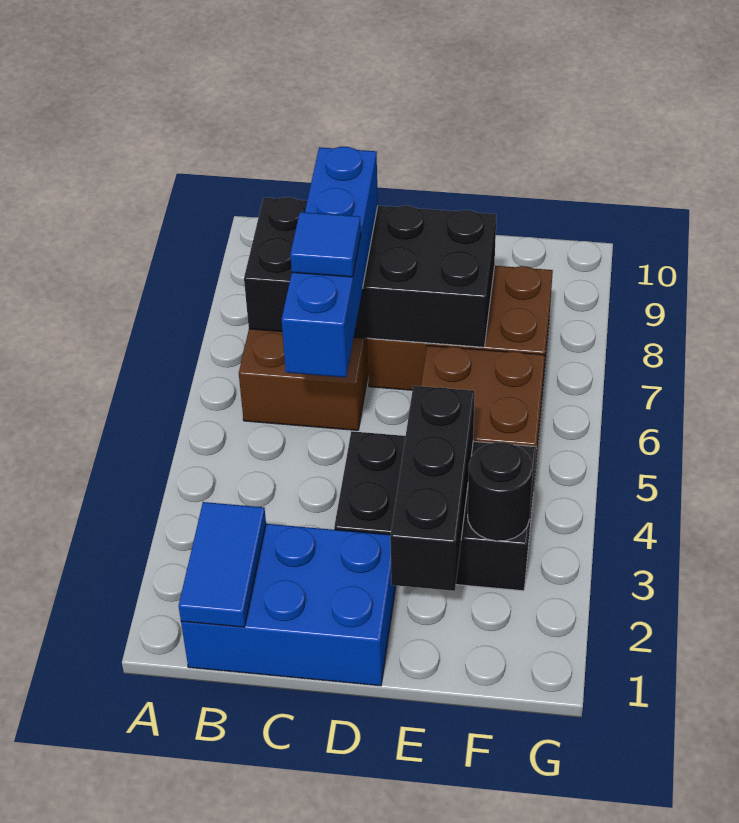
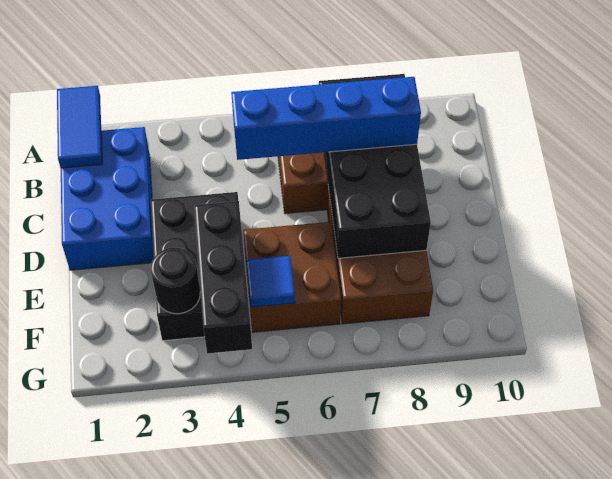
blue 1x2 tile [179,502,266,627] -> blue 1x2 tile turned to [57,86,102,168]
blue 1x1 tile [290,212,361,277] -> blue 1x1 tile moved to [246,256,295,307]
black 1x3 brick [390,386,475,591] -> black 1x3 brick turned to [194,201,252,354]

